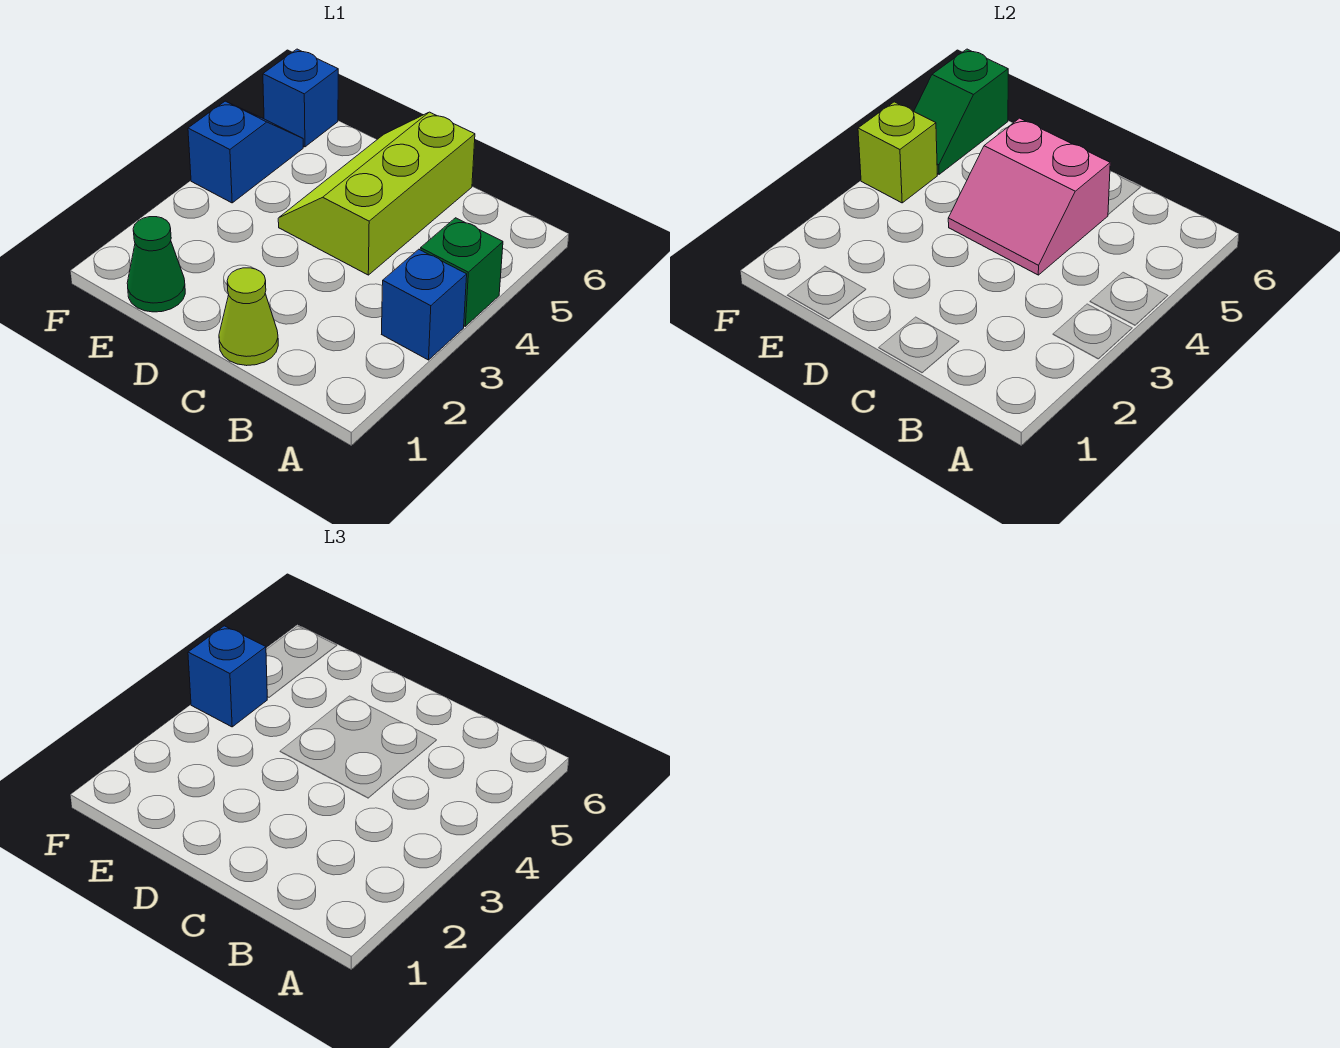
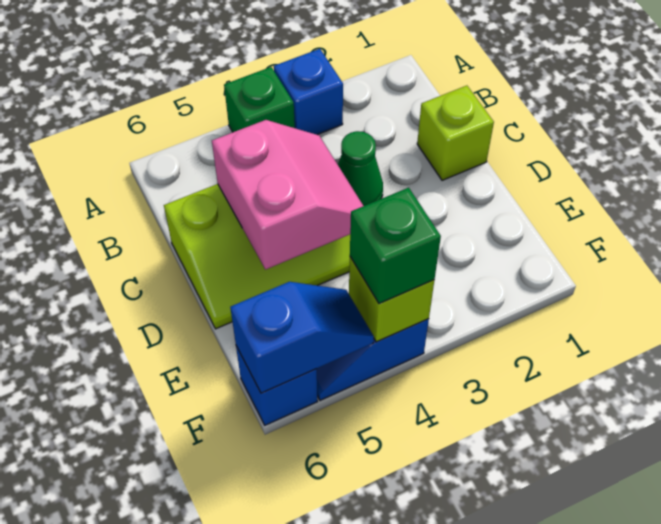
lime 1x1 cone [219,268,278,366] -> lime 1x1 brick [417,86,494,180]
green 1x1 cone [127,217,185,312] -> green 1x1 cone moved to [338,131,383,206]
blue 1x1 brick [188,626,267,727] -> green 1x1 brick [350,188,441,303]
green 1x2 slope [914,49,1008,174] -> blue 1x2 slope [230,282,374,393]

